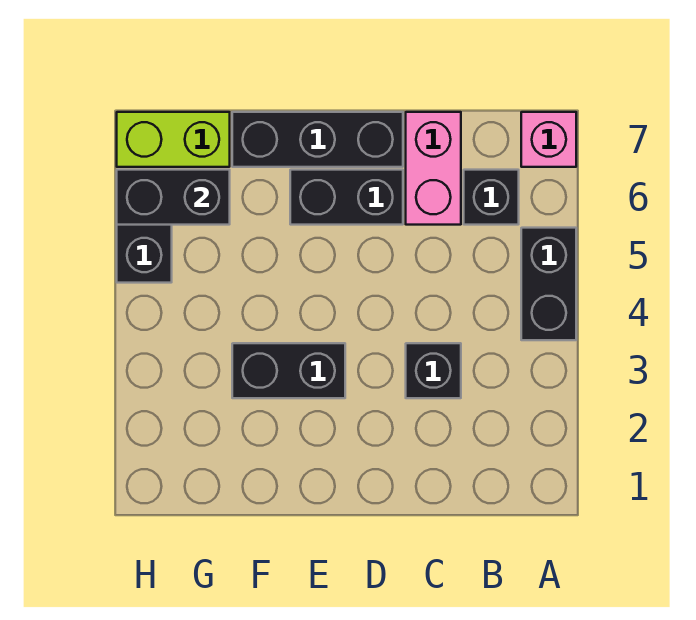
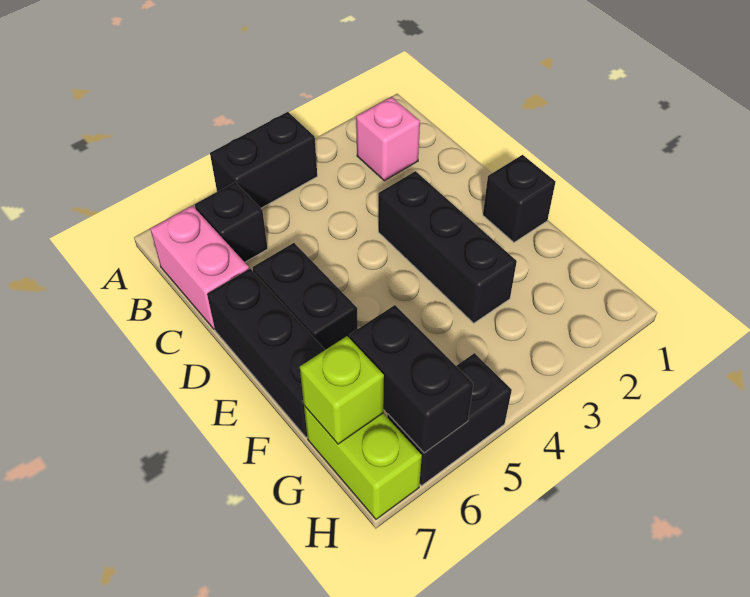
pink 1x1 brick [521,112,576,167] -> pink 1x1 brick moved to [356,97,420,181]
black 1x1 brick [406,343,461,398] -> black 1x1 brick moved to [483,155,555,242]
pink 1x2 brick [406,112,461,225] -> pink 1x2 brick turned to [150,206,249,329]
black 1x2 brick [232,343,345,398] -> black 1x3 brick [378,171,517,323]
none -> lime 1x1 brick [300,336,384,444]

